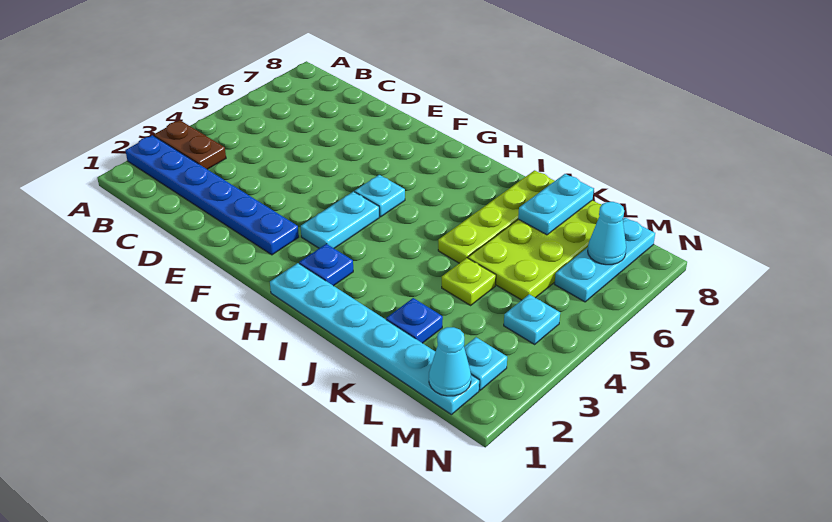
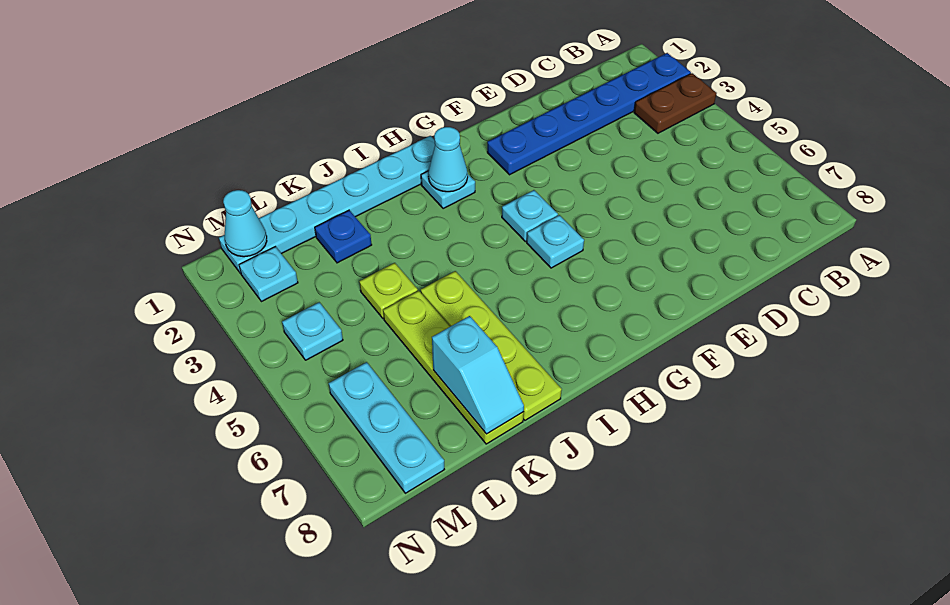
cyan 1x2 plate [301,192,379,248] -> cyan 1x1 plate [502,190,558,242]
blue 1x1 plate [299,244,353,286] -> cyan 1x1 plate [421,171,475,209]
lime 2x4 plate [468,200,602,300] -> lime 1x4 plate [383,291,524,444]
cyan 1x2 plate [518,174,594,235] -> cyan 1x2 slope [432,316,524,434]
cyan 1x1 cone [588,202,626,265] -> cyan 1x1 cone moved to [428,127,468,192]

